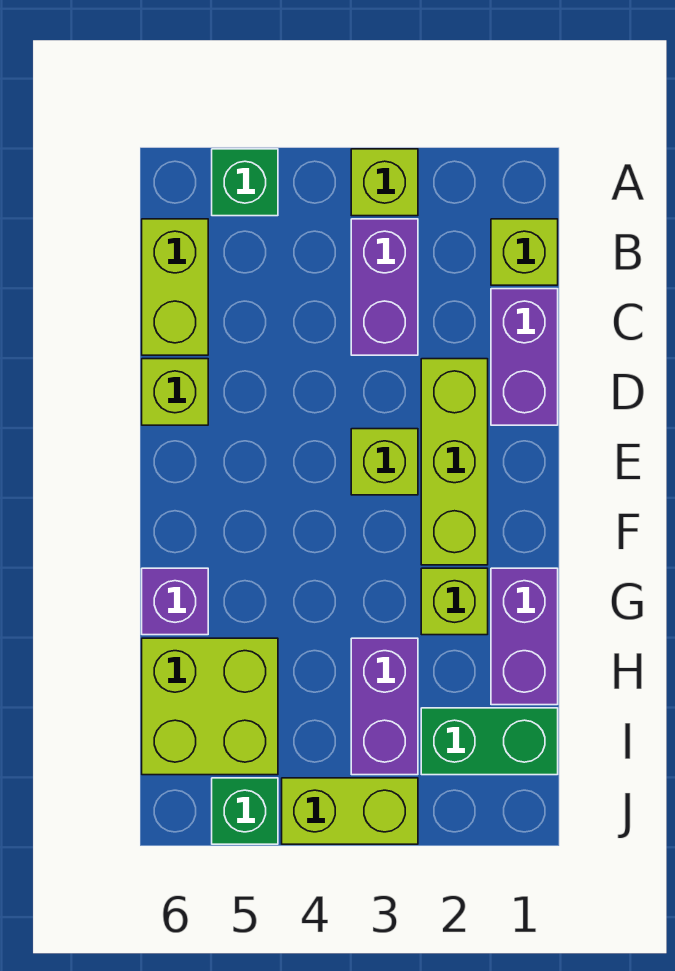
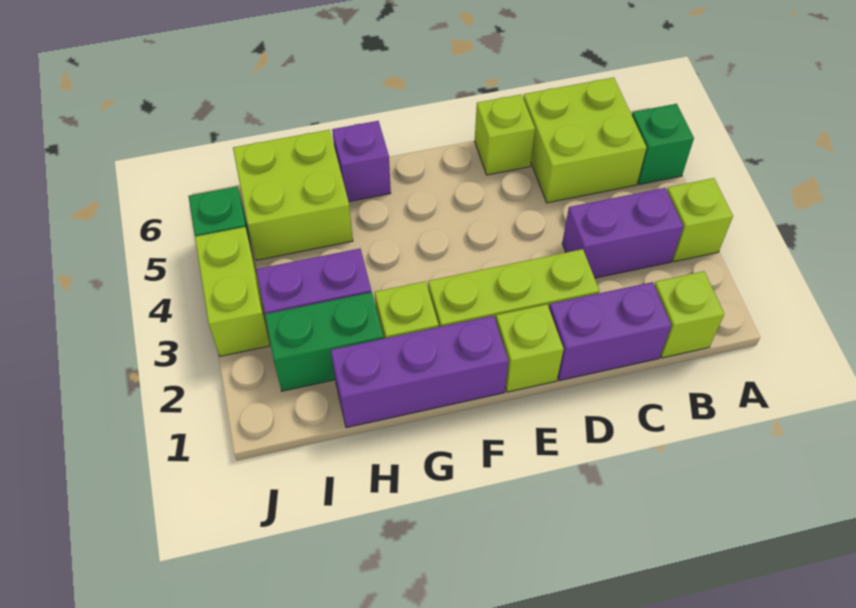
lime 1x2 brick [142,219,208,355] -> lime 2x2 brick [523,78,647,203]
lime 1x1 brick [351,429,418,495] -> lime 1x1 brick moved to [496,304,564,392]
purple 1x2 brick [491,568,558,705] -> purple 1x3 brick [331,316,509,428]
green 1x2 brick [421,708,558,775] -> green 1x2 brick turned to [265,292,384,391]

